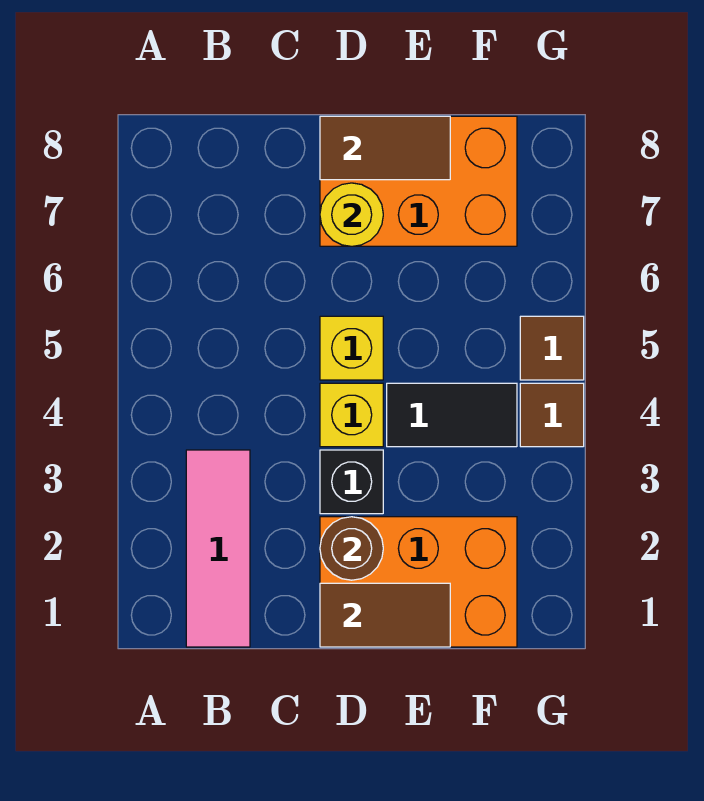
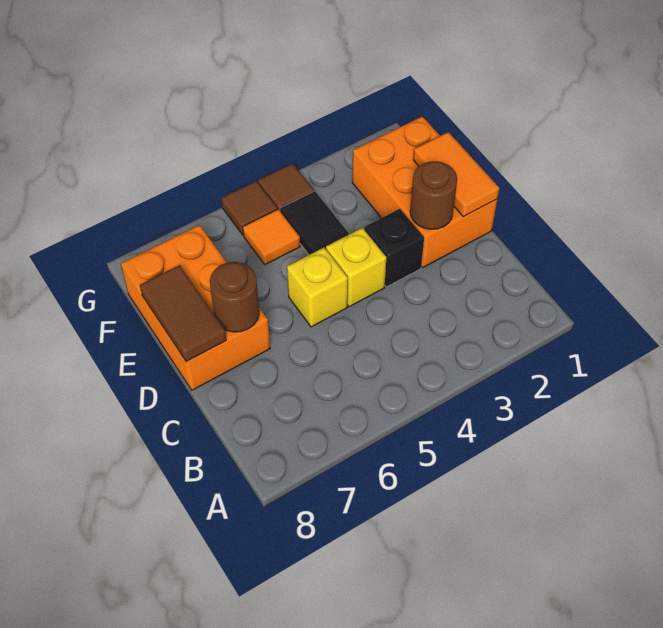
pink 1x3 tile [186,450,250,647] -> none
brown 1x2 tile [320,583,450,647] -> orange 1x2 tile [413,132,499,217]
yellow 1x1 round brick [320,183,383,246] -> brown 1x1 round brick [210,262,259,332]
none -> orange 1x1 tile [243,209,300,265]

